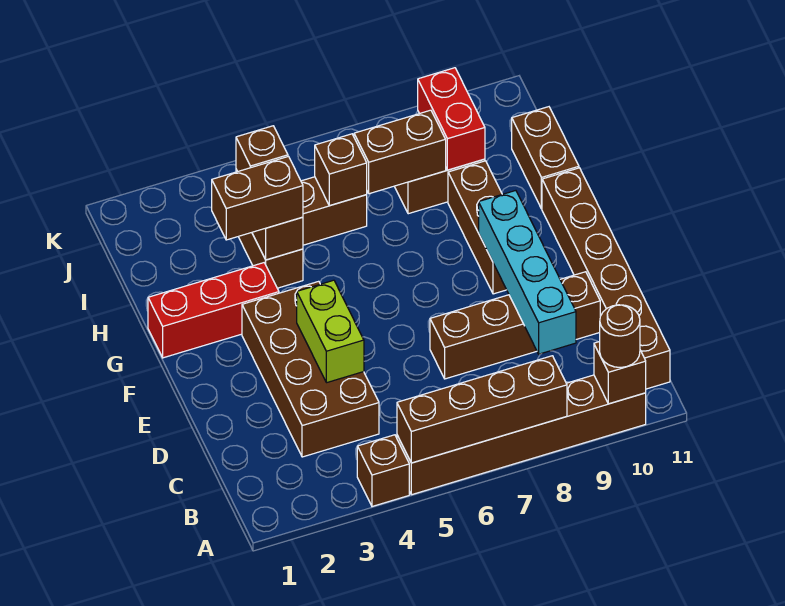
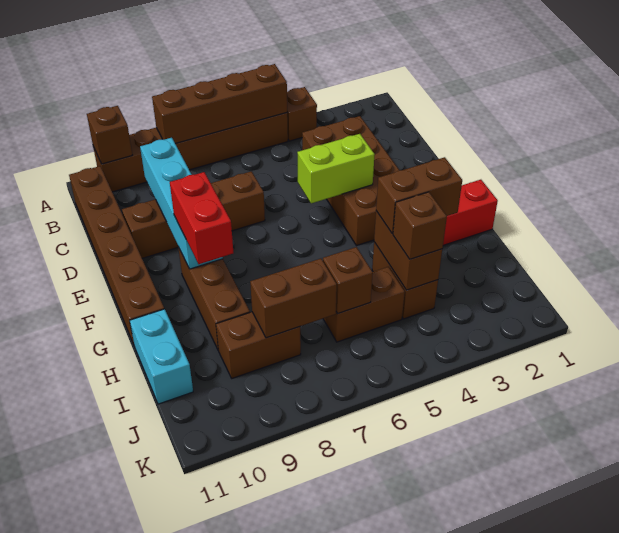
brown 1x1 round brick [600,305,640,367] -> none
lime 1x2 brick [297,280,364,383] -> lime 1x2 brick turned to [297,134,375,203]
brown 1x2 brick [512,107,579,209] -> cyan 1x2 brick [130,309,193,404]
red 1x2 brick [418,68,485,170] -> red 1x2 brick moved to [170,172,233,264]

